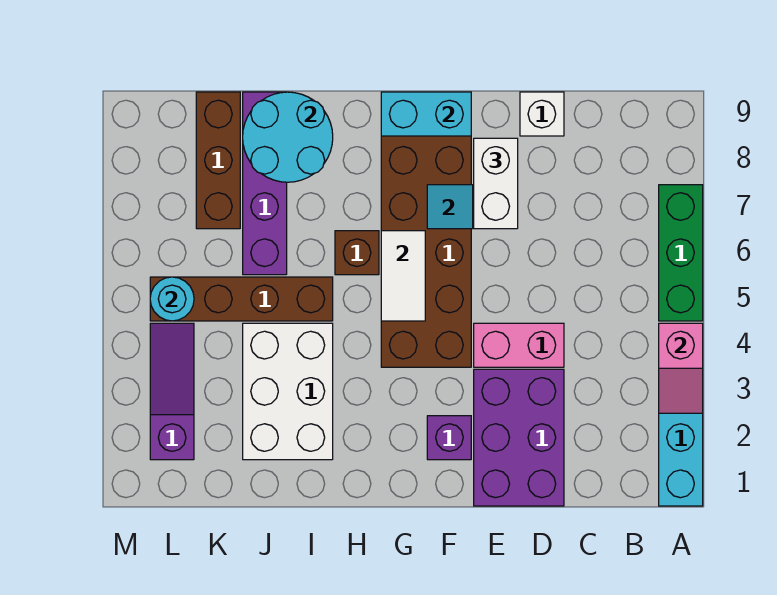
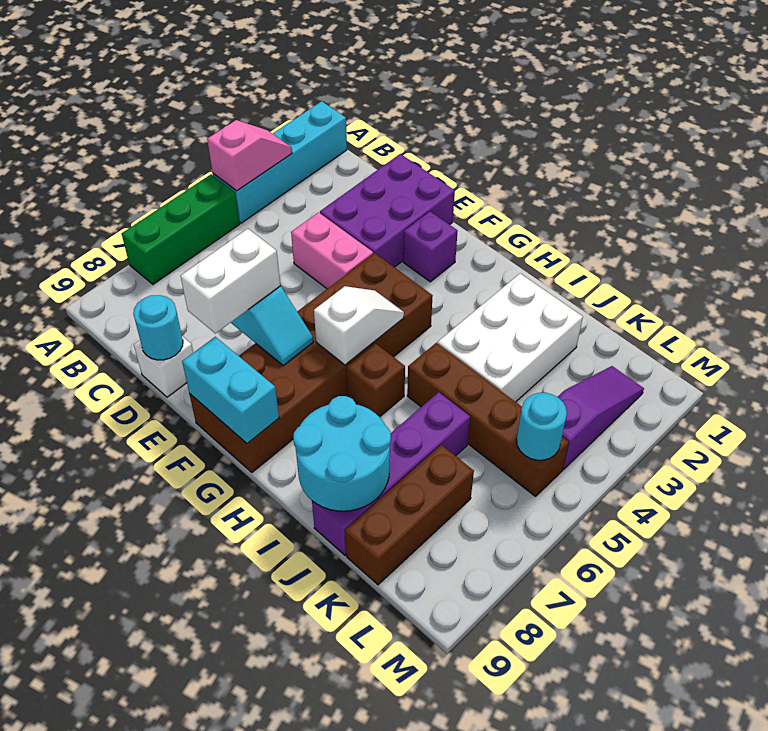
none -> cyan 1x1 round brick [133,295,183,360]
white 1x2 tile [381,231,425,321] -> white 1x2 slope [314,286,404,365]
purple 1x3 slope [150,323,194,460] -> purple 1x3 slope turned to [558,366,644,469]

